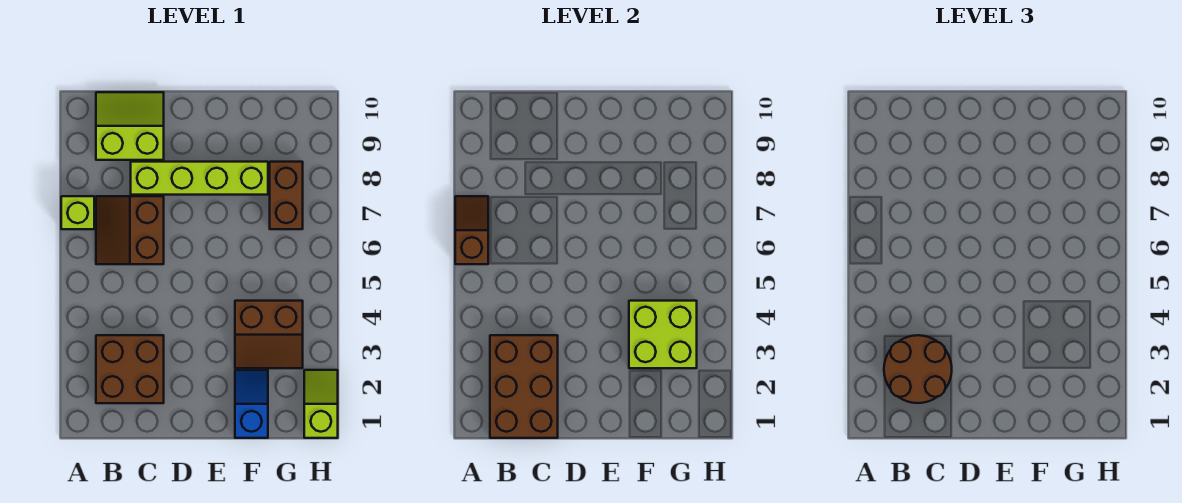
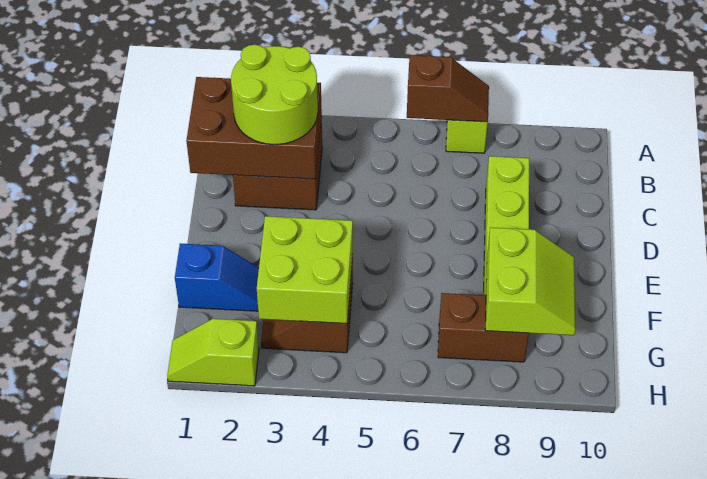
brown 2x2 round brick [884,335,952,403] -> lime 2x2 round brick [231,45,318,145]
brown 2x2 slope [96,196,164,264] -> none
lime 2x2 slope [96,92,164,160] -> lime 2x2 slope moved to [485,227,575,335]
lime 1x2 slope [304,370,338,438] -> lime 1x2 slope turned to [167,319,259,386]

